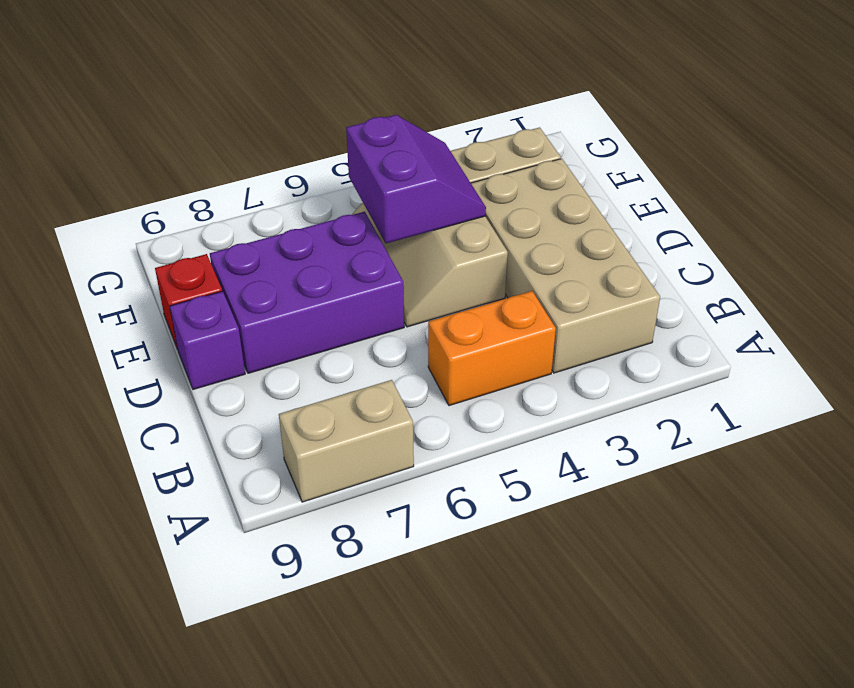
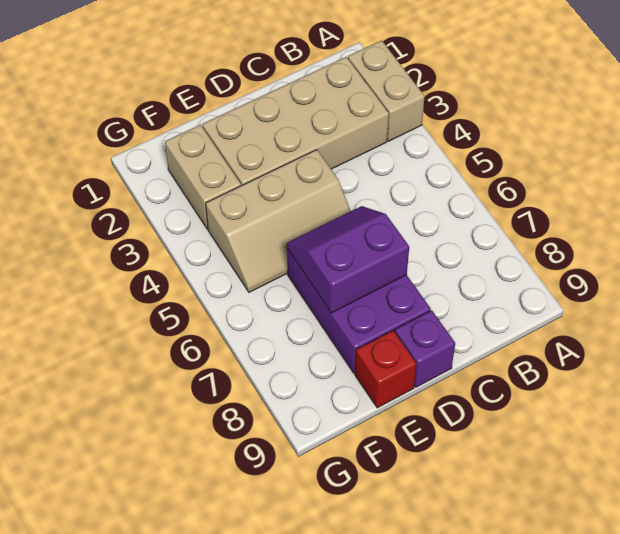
tan 1x2 brick [279,380,414,502] -> tan 1x2 brick moved to [348,40,425,141]
orange 1x2 brick [428,291,556,406] -> none
purple 2x2 slope [346,115,486,243] -> purple 2x2 slope moved to [287,206,409,313]

